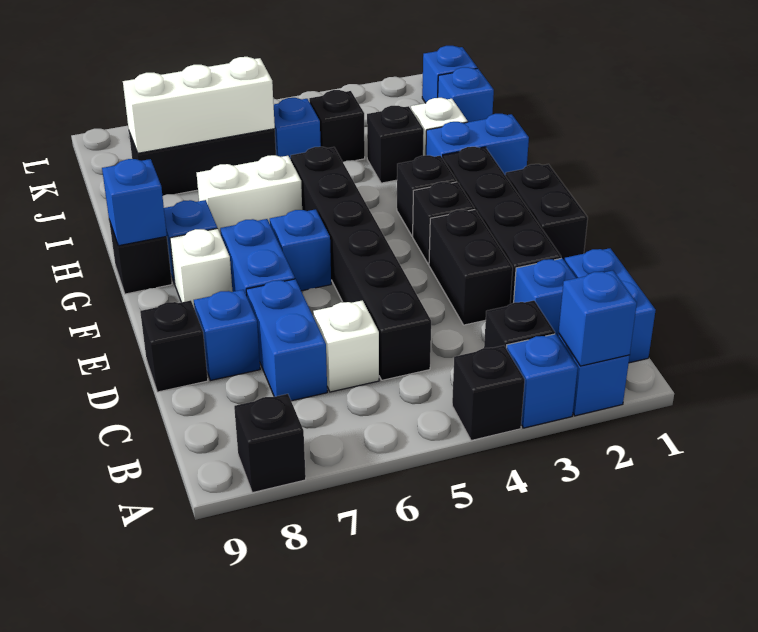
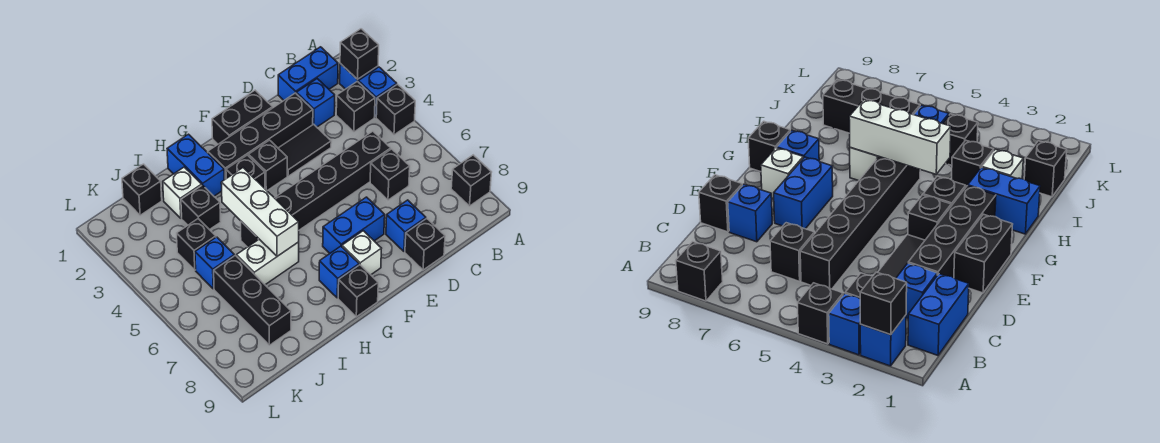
blue 1x1 brick [559,271,637,366] -> black 1x1 brick [340,29,379,79]
white 1x1 brick [313,300,379,392] -> black 1x1 brick [370,149,410,200]
blue 1x2 brick [246,279,327,401] -> none
black 1x2 brick [429,210,513,325] -> black 1x2 tile [278,124,331,176]
blue 1x1 brick [270,209,331,291] -> none
blue 1x1 brick [102,159,167,246] -> none
white 1x2 brick [197,155,302,235] -> white 1x2 brick turned to [236,239,299,285]
blue 1x1 brick [438,67,494,122] -> black 1x1 brick [122,164,162,215]
white 1x3 brick [123,57,275,153] -> white 1x3 brick moved to [221,168,299,256]
blue 1x1 brick [422,46,477,103] -> none

